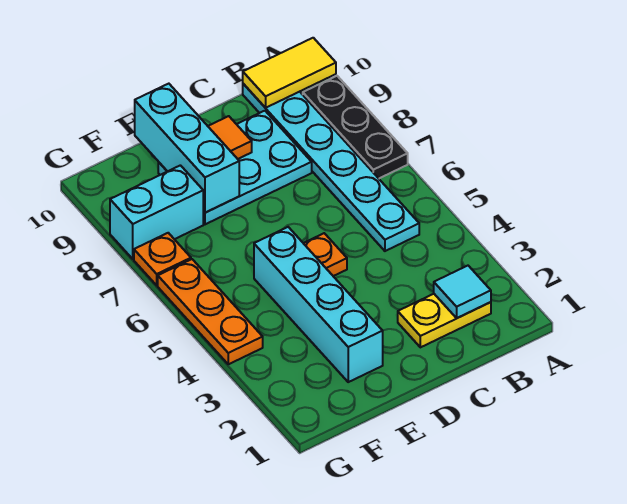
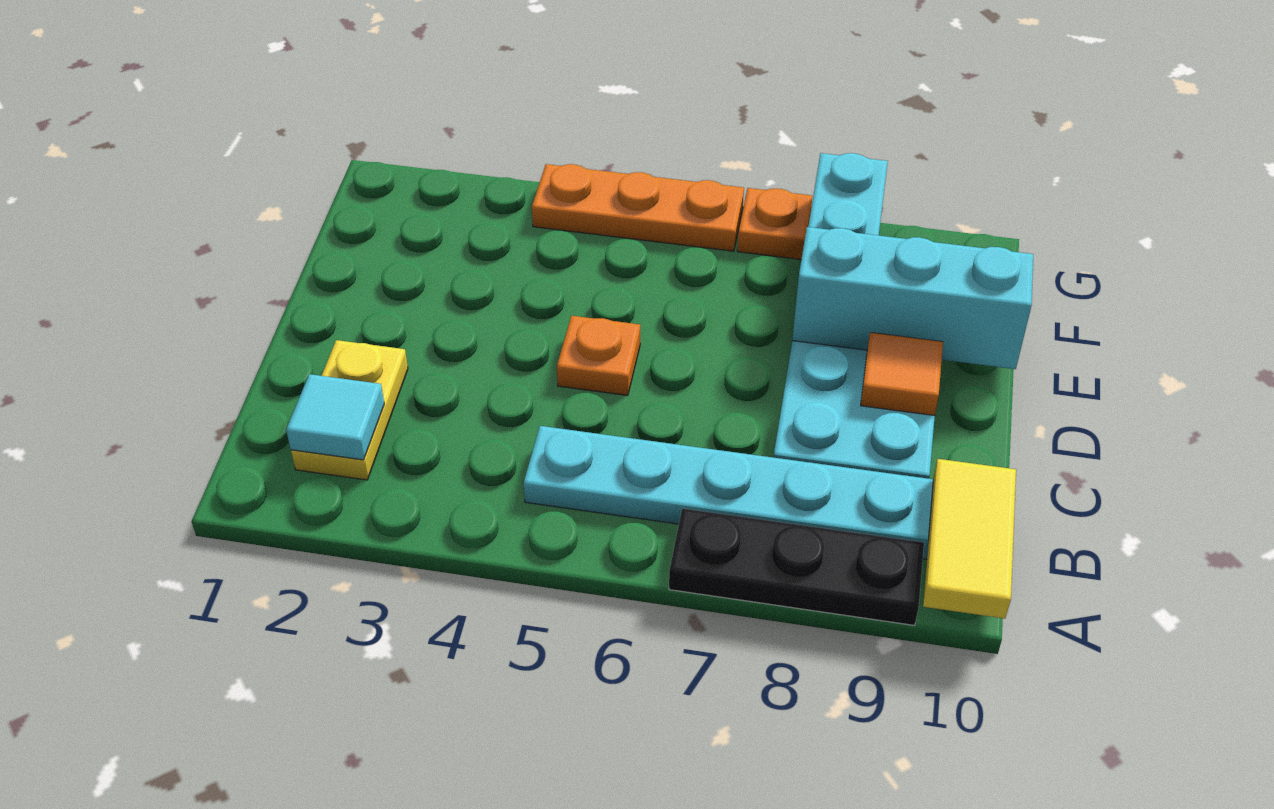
cyan 1x4 brick [254,227,383,382] -> none

